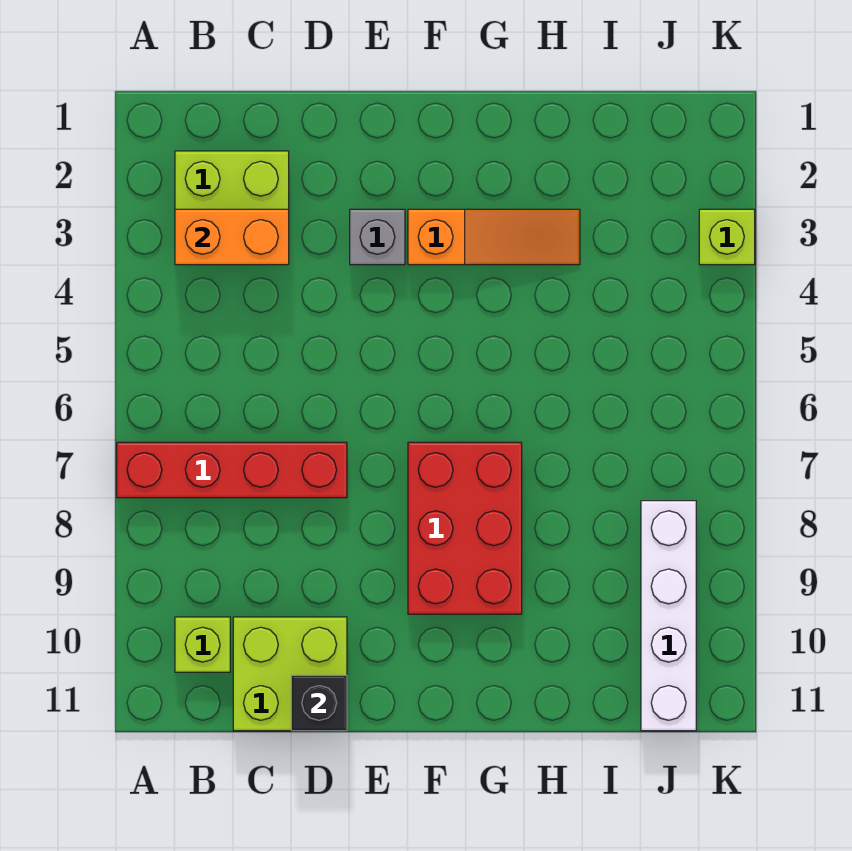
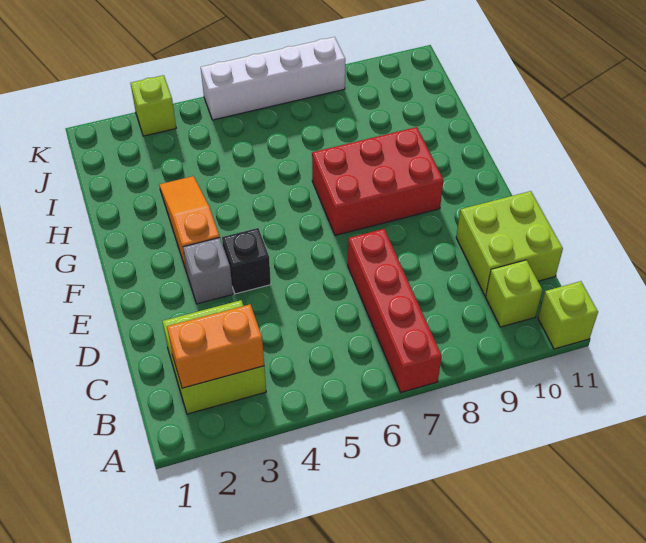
none -> lime 1x1 brick [538,281,598,349]
orange 1x2 brick [175,209,289,265] -> orange 1x2 brick turned to [167,304,264,388]
black 1x1 brick [291,675,347,731] -> black 1x1 brick moved to [222,228,271,294]
white 1x4 brick [641,501,696,731] -> white 1x4 brick moved to [201,37,345,120]

